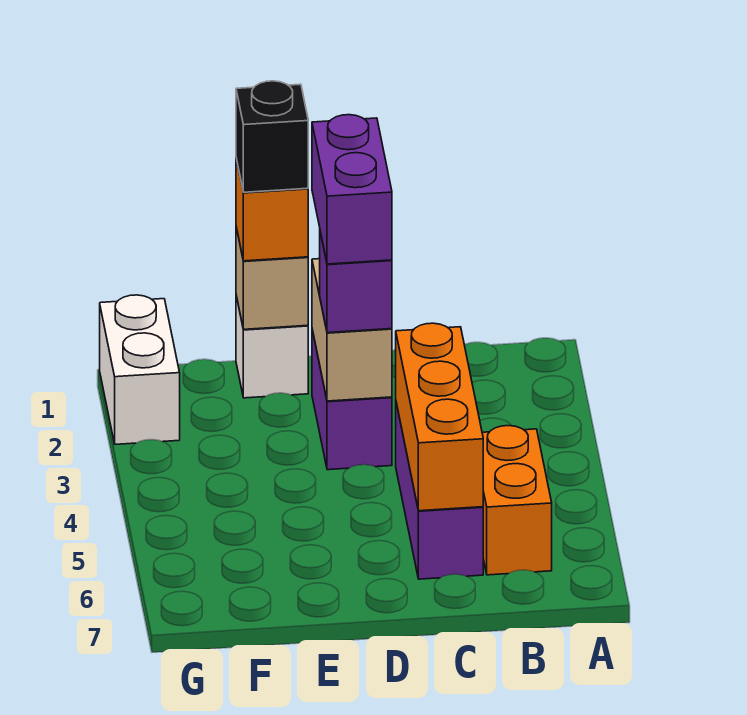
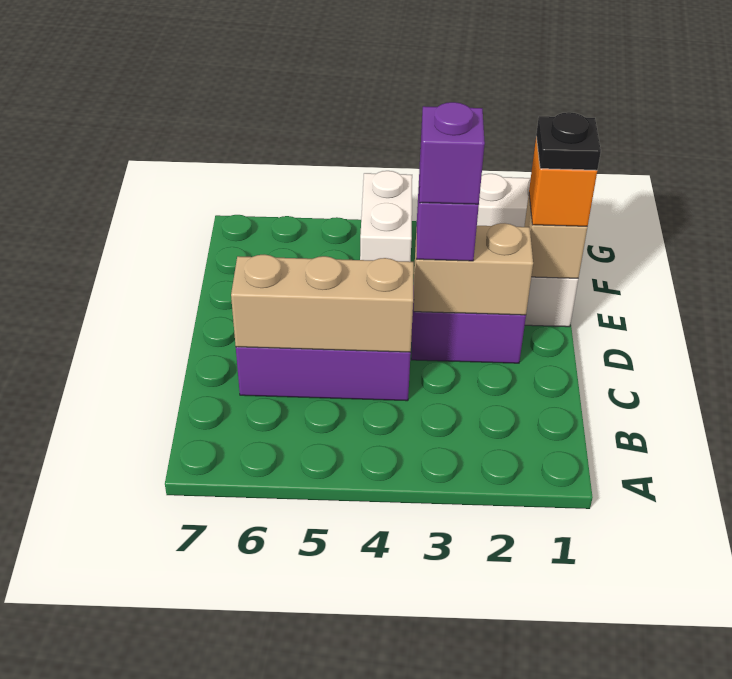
orange 1x2 brick [482,426,552,575] -> none
orange 1x3 brick [396,323,483,511] -> tan 1x3 brick [231,255,414,352]
purple 1x2 brick [312,115,392,264] -> purple 1x1 brick [419,102,485,204]
black 1x1 brick [236,81,308,192] -> black 1x1 plate [536,112,601,170]
none -> white 1x2 brick [360,171,412,262]

